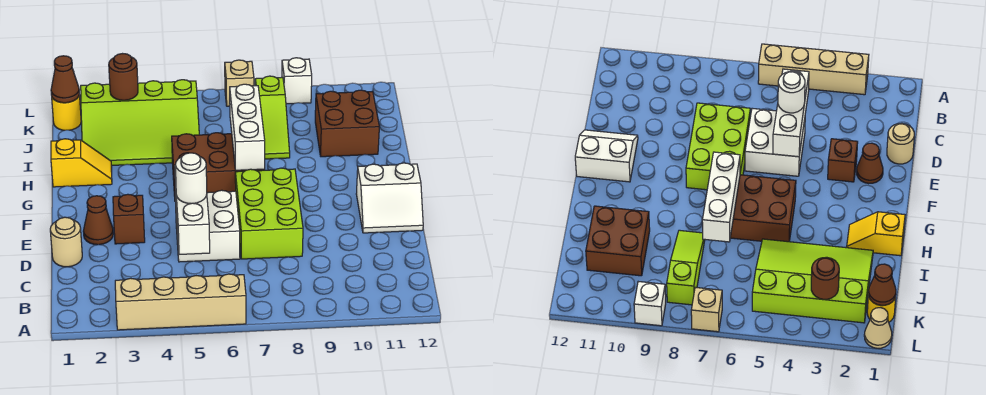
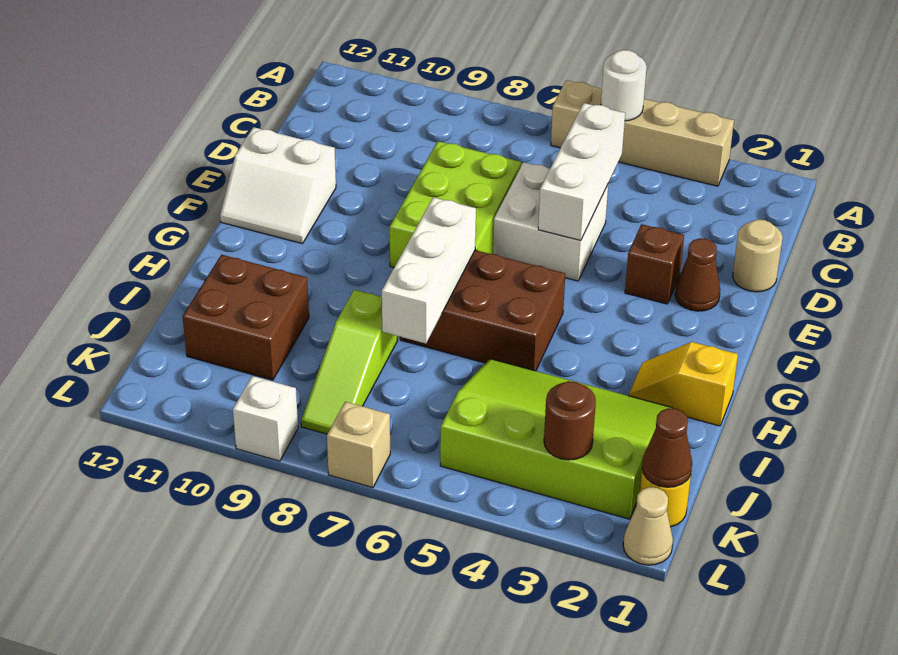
white 1x1 round brick [176,153,207,204] -> white 1x1 round brick moved to [601,50,647,121]
white 2x2 slope [356,163,423,233] -> white 2x2 slope turned to [220,127,336,244]
lime 1x3 slope [255,76,290,159] -> lime 1x3 slope turned to [301,290,397,434]

